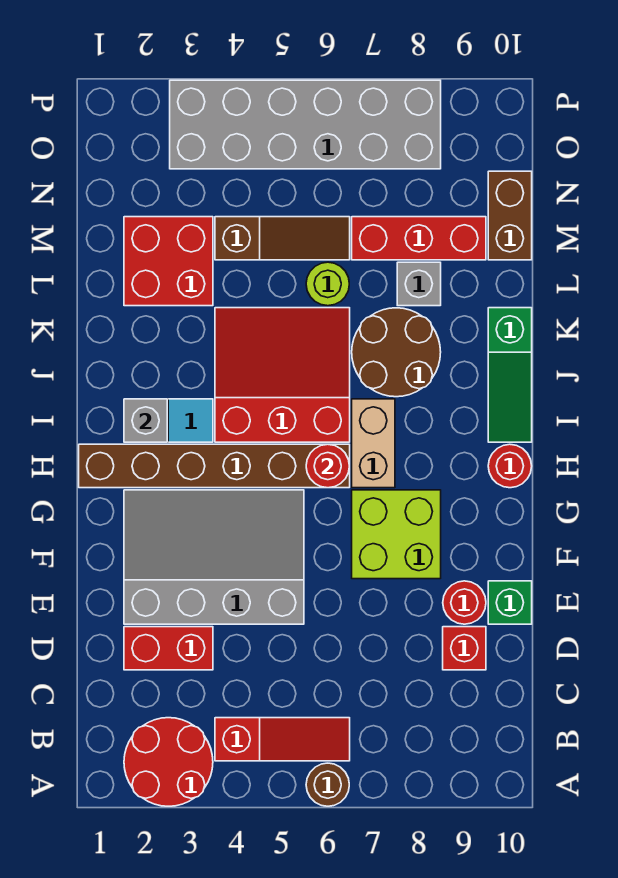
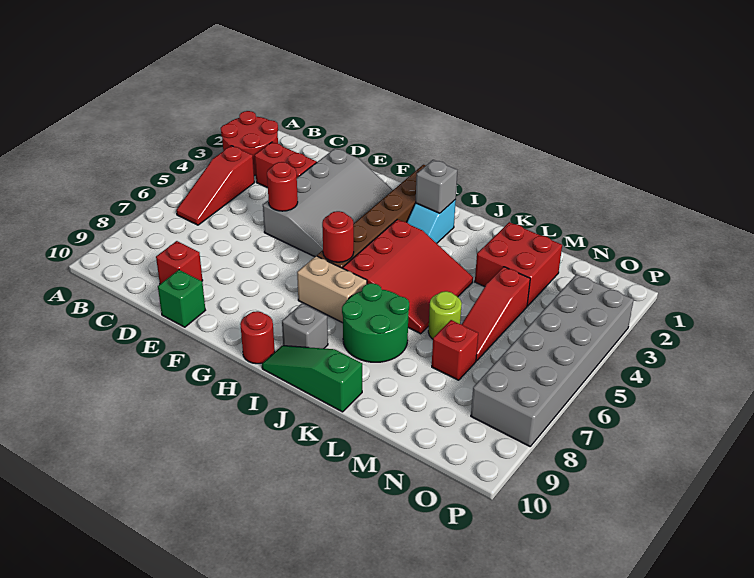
brown 1x1 round brick [306,763,349,806] -> none
red 1x2 brick [124,627,213,670] -> red 1x2 brick turned to [255,142,317,188]
red 1x1 round brick [443,581,486,624] -> red 1x1 round brick moved to [267,162,298,211]
lime 2x2 brick [352,490,441,579] -> none
brown 2x2 round brick [352,308,441,397] -> green 2x2 round brick [342,283,409,362]
grey 1x1 brick [397,262,441,306] -> grey 1x1 brick moved to [282,304,328,348]
brown 1x3 slope [215,217,350,260] -> red 1x3 slope [462,267,530,361]
red 1x3 brick [352,217,486,260] -> red 1x1 brick [432,320,478,380]
brown 1x2 brick [488,171,532,260] -> none

